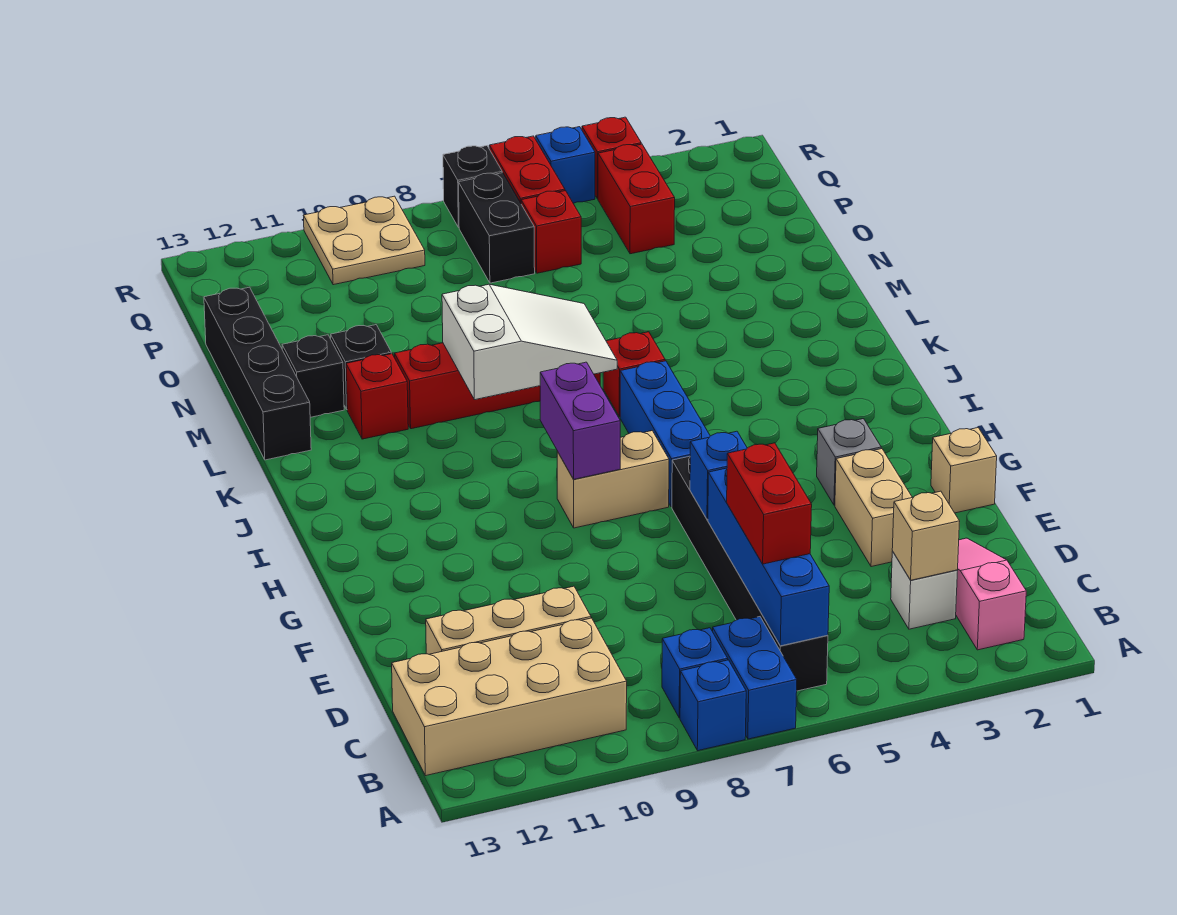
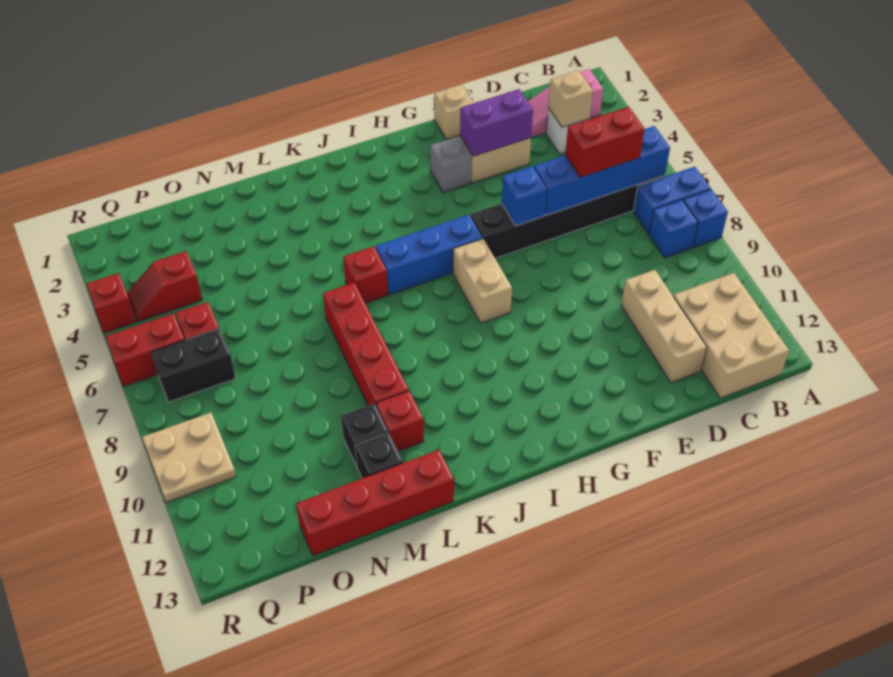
tan 2x4 brick [392,618,627,776] -> tan 2x3 brick [673,273,789,398]
purple 1x2 brick [540,362,620,479] -> purple 1x2 brick moved to [460,89,533,156]
white 2x3 slope [442,284,617,400] -> none
black 1x4 brick [204,287,311,460] -> red 1x4 brick [296,450,454,556]
red 1x2 brick [598,144,675,254] -> red 1x2 slope [127,251,202,322]
blue 1x1 brick [536,127,595,203] -> none
black 1x1 brick [443,146,502,227] -> none

